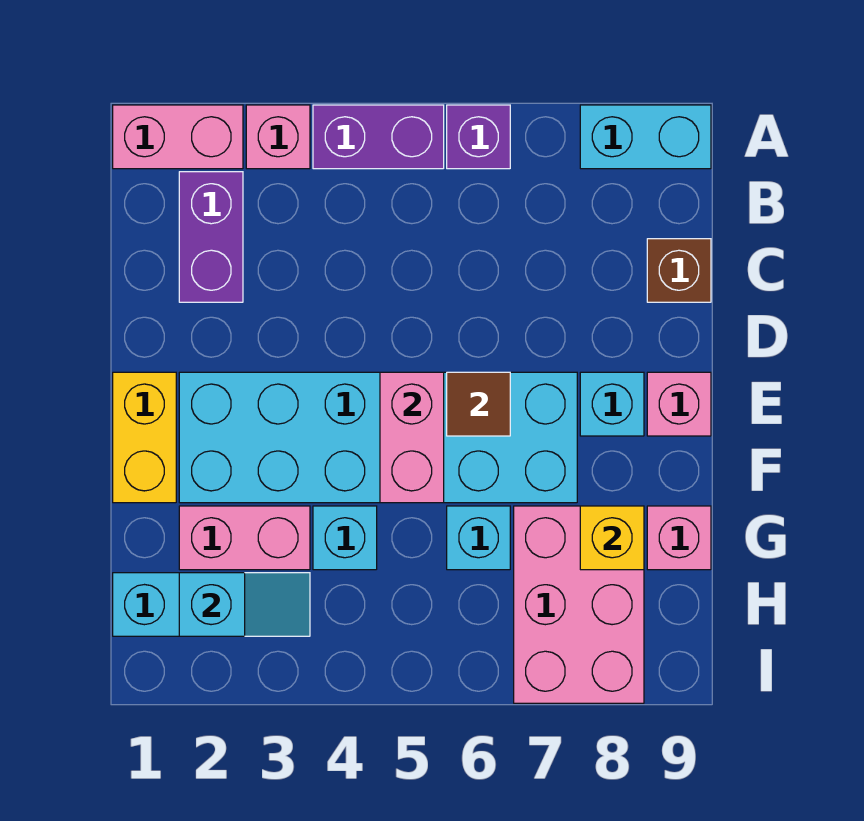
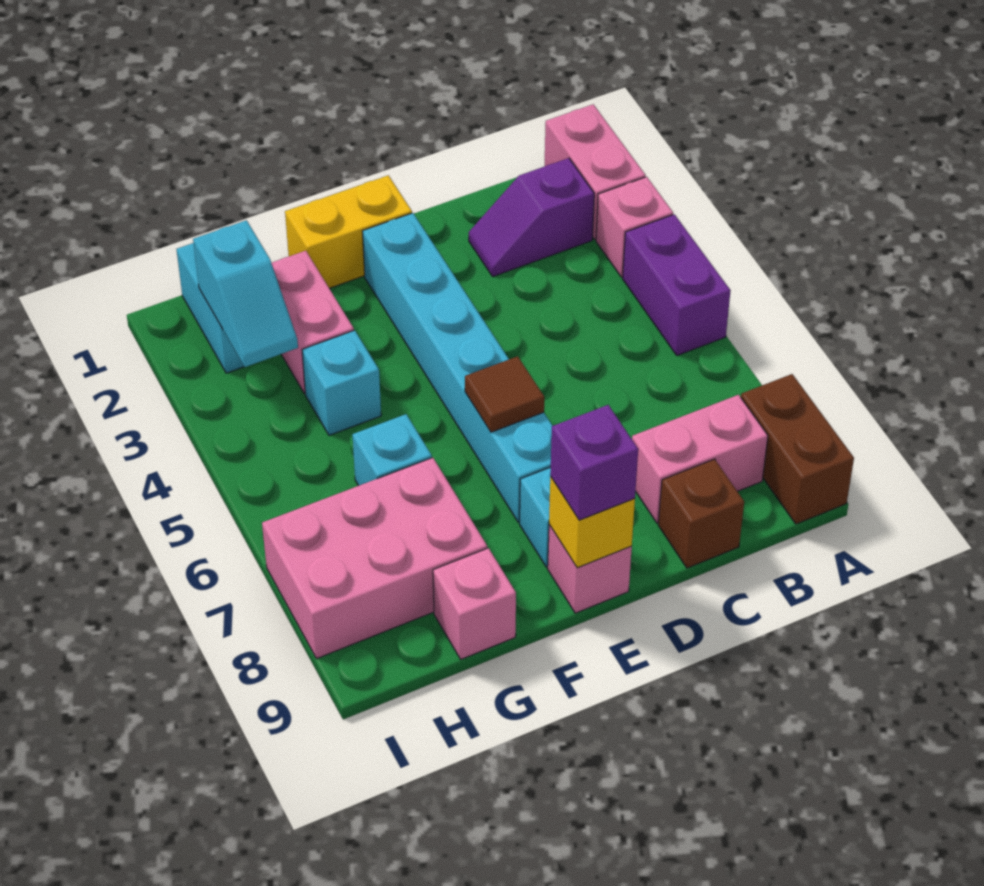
purple 1x1 brick [447,105,510,169] -> purple 1x1 brick moved to [550,405,638,520]
cyan 1x2 brick [580,105,711,169] -> brown 1x2 brick [741,374,854,524]
purple 1x2 brick [179,172,243,302] -> purple 1x2 slope [469,158,594,276]
cyan 2x6 brick [179,372,577,503] -> cyan 1x6 brick [362,213,552,522]
pink 1x2 brick [380,372,444,503] -> pink 1x2 brick moved to [632,395,768,523]
yellow 1x1 brick [580,506,644,570] -> yellow 1x1 brick moved to [549,477,635,568]

